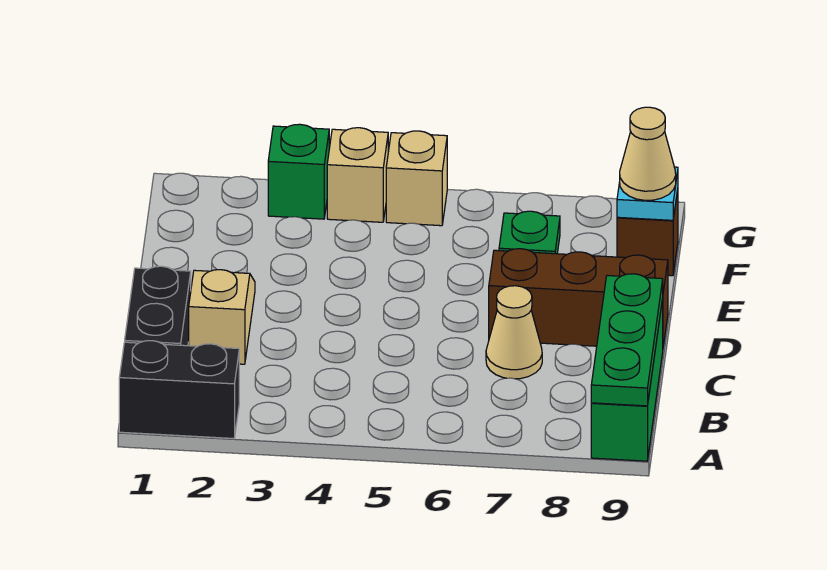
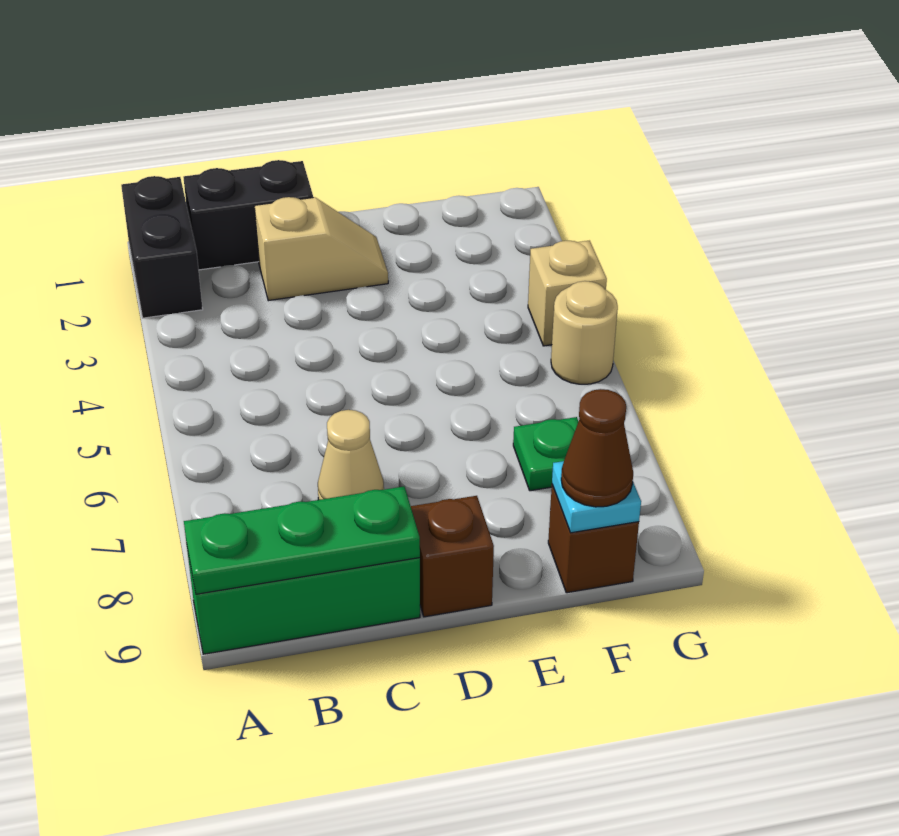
brown 1x3 brick [489,249,668,346] -> brown 1x1 brick [411,496,494,617]
tan 1x1 cone [620,107,676,200] -> brown 1x1 cone [561,389,633,507]
green 1x1 brick [268,124,329,219] -> none
tan 1x1 brick [386,131,447,226] -> tan 1x1 round brick [551,281,618,384]

